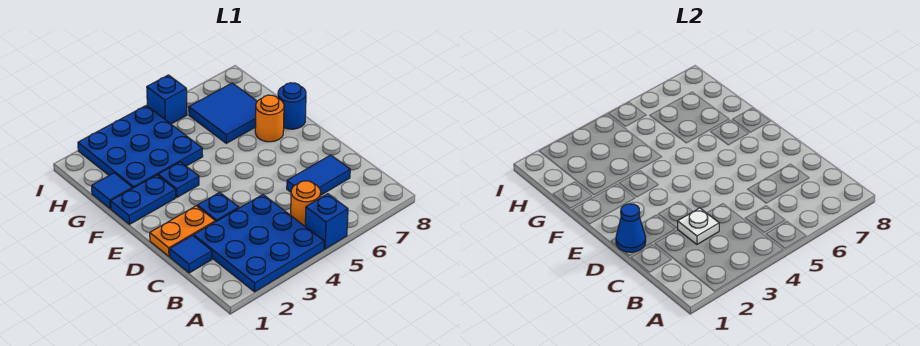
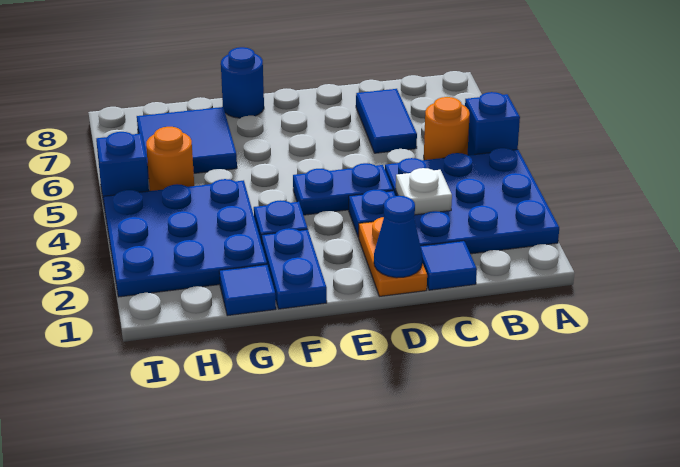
none -> blue 1x2 plate [293,163,393,215]
orange 1x1 round brick [255,95,284,142] -> orange 1x1 round brick moved to [146,127,194,191]

